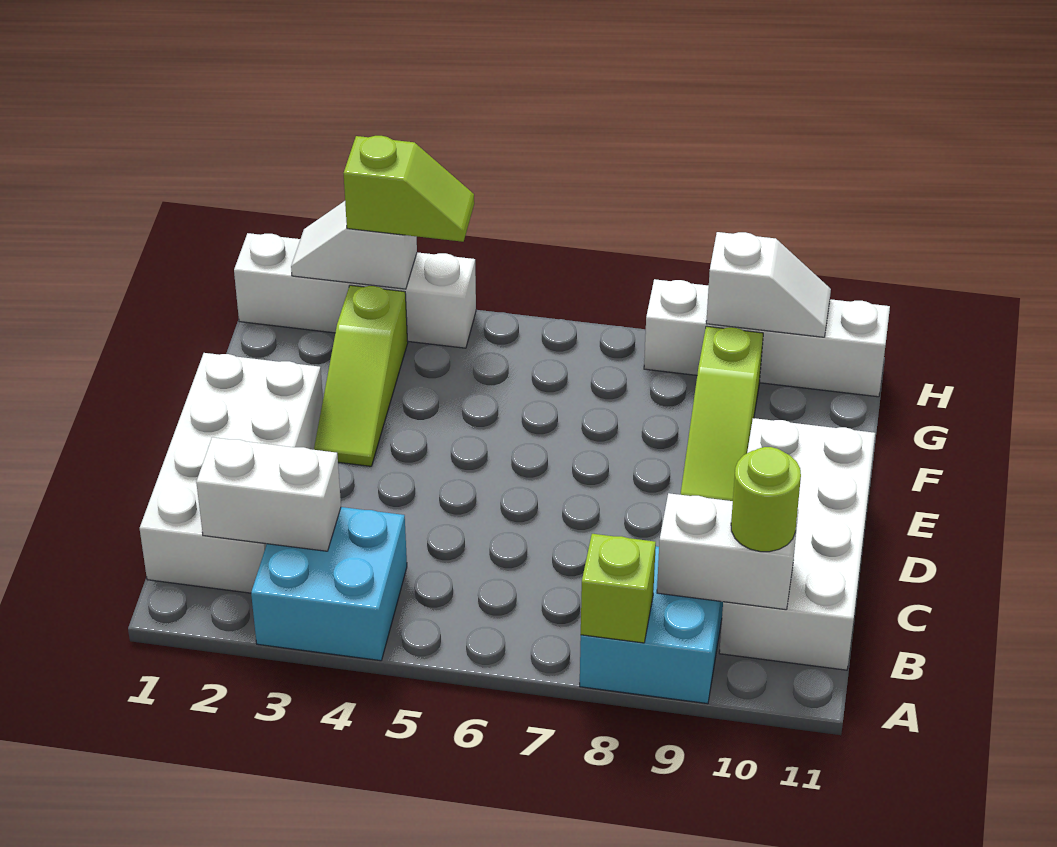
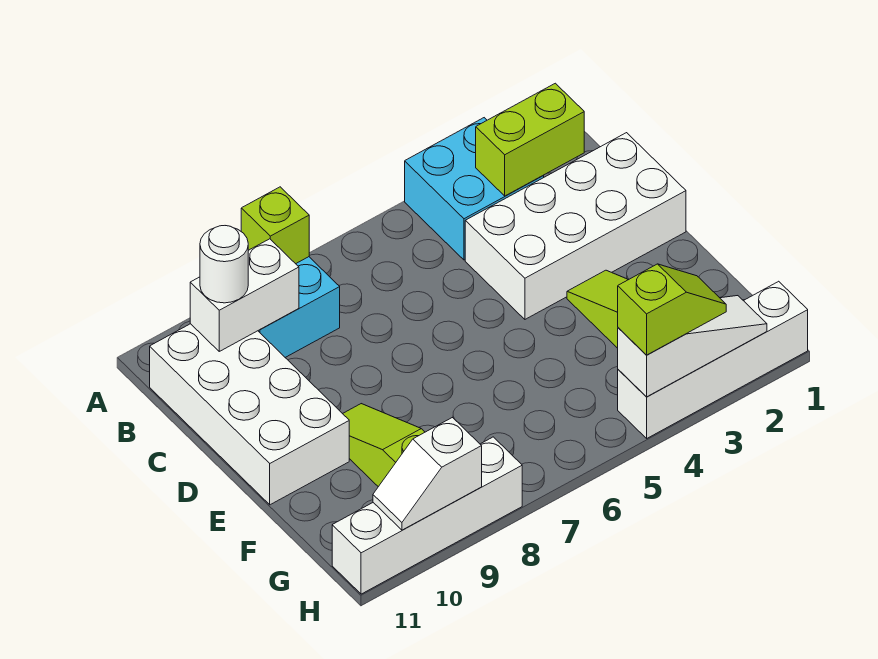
white 2x4 brick [140,353,323,593] -> white 2x4 brick turned to [465,133,686,319]
white 1x2 brick [196,437,341,551] -> lime 1x2 brick [476,83,584,196]
lime 1x1 round brick [731,447,801,552] -> white 1x1 round brick [200,226,248,303]
white 1x2 slope [291,201,417,289] -> white 1x3 slope [618,296,767,397]
lime 1x2 slope [344,136,474,242] -> lime 1x2 slope turned to [618,264,726,355]

